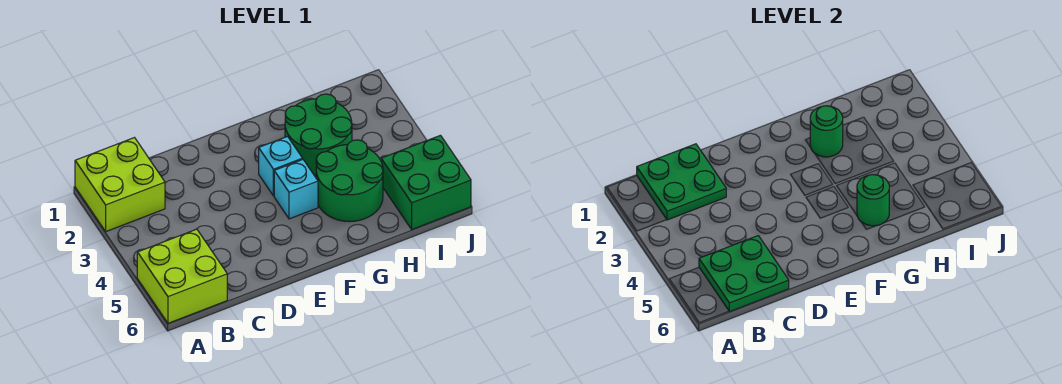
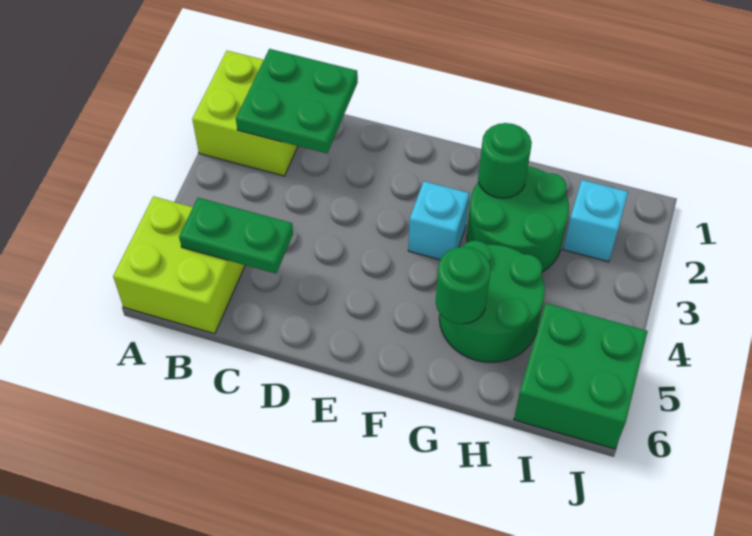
green 2x2 plate [699,236,789,312] -> green 1x2 plate [179,198,293,274]
cyan 1x1 brick [274,159,318,219] -> cyan 1x1 brick moved to [563,180,628,262]

